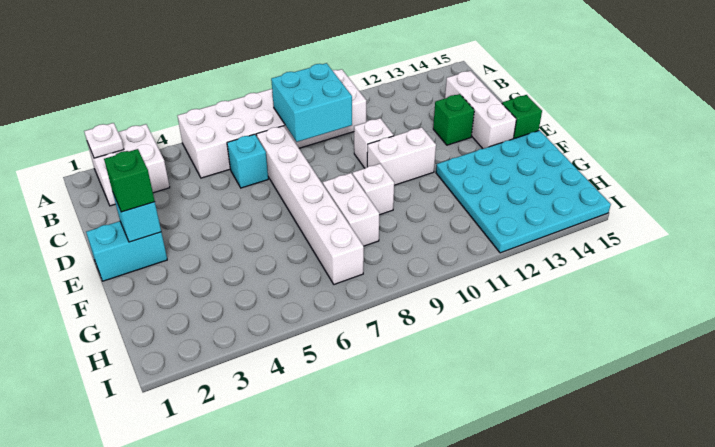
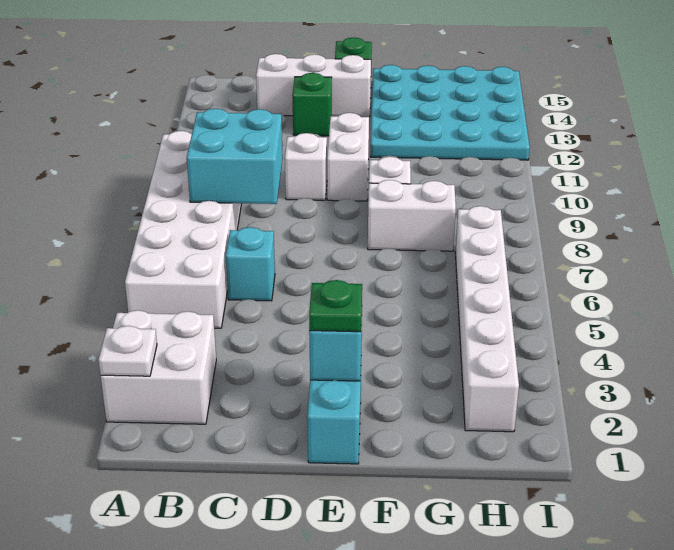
white 1x6 brick [256,126,364,284] -> white 1x6 brick turned to [455,206,519,432]
green 1x1 brick [104,149,155,212] -> green 1x1 plate [309,280,362,332]

